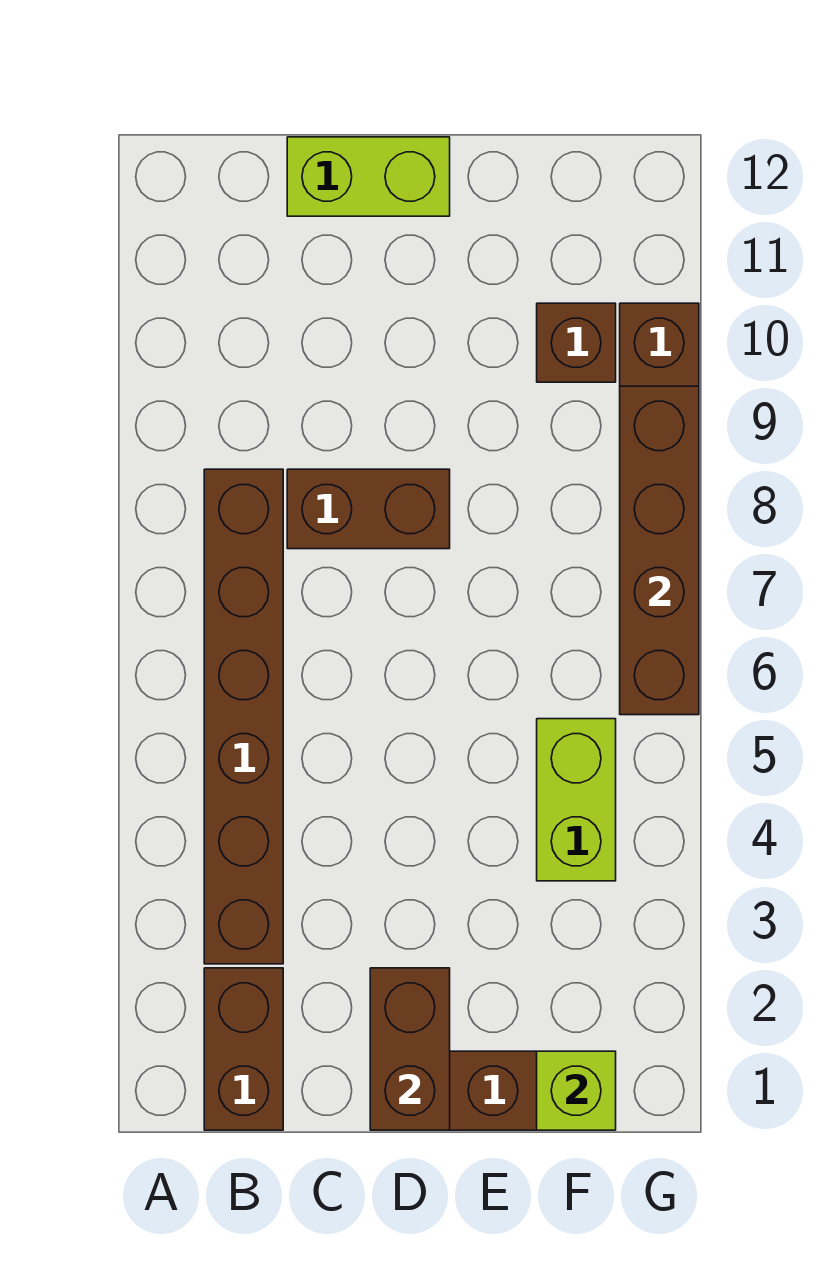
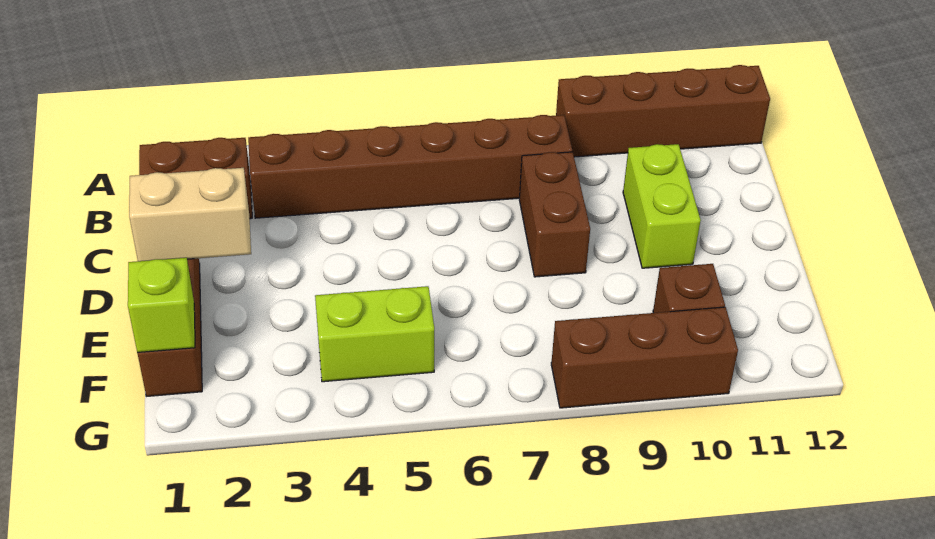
lime 1x2 brick [287,137,450,216] -> lime 1x2 brick moved to [623,144,701,268]
brown 1x2 brick [370,968,450,1130] -> tan 1x2 brick [129,168,251,261]
brown 1x4 brick [620,386,699,715] -> brown 1x4 brick moved to [556,65,770,157]

